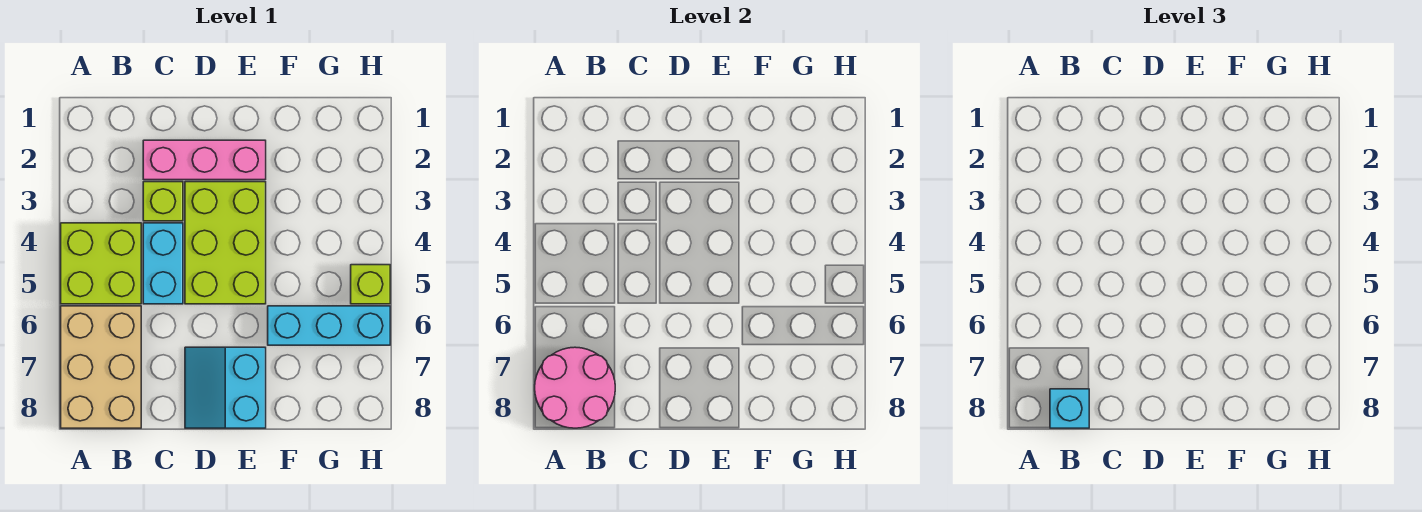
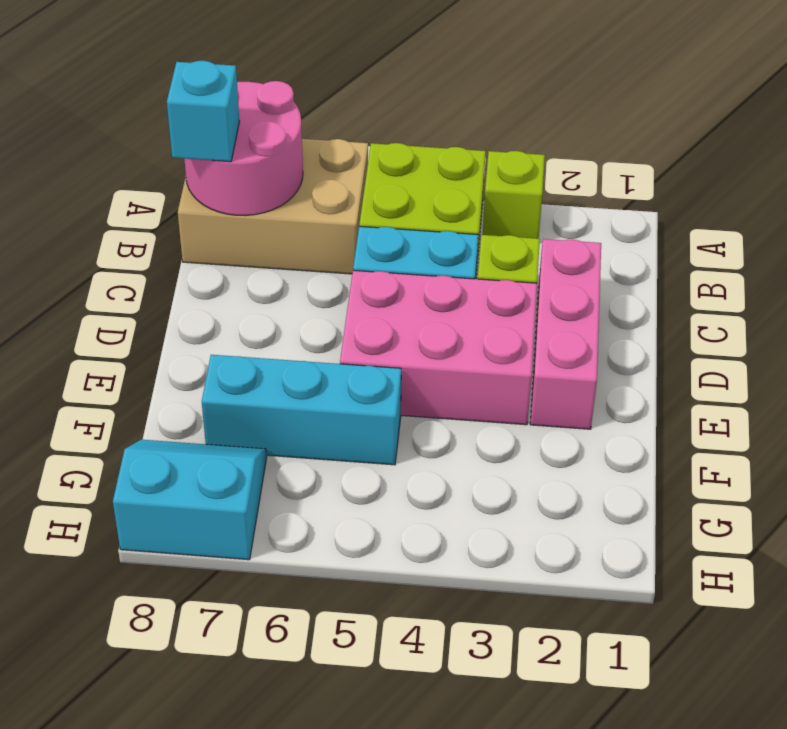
lime 2x3 brick [185,182,266,304] -> pink 2x3 brick [340,270,537,425]
cyan 2x2 slope [185,347,266,428] -> cyan 2x2 slope moved to [113,440,267,560]
cyan 1x3 brick [268,306,390,345] -> cyan 1x3 brick turned to [202,355,401,465]
lime 1x1 brick [351,265,390,304] -> lime 1x1 brick moved to [483,151,545,239]

